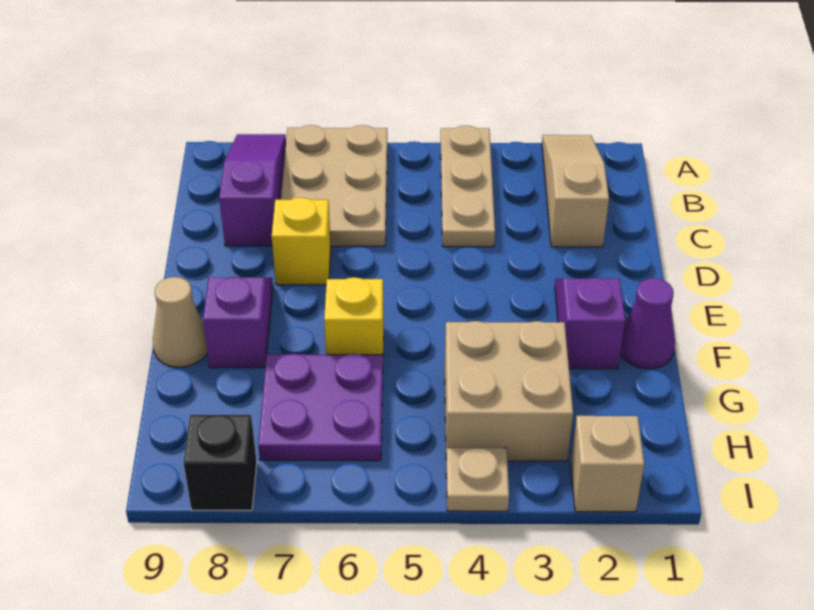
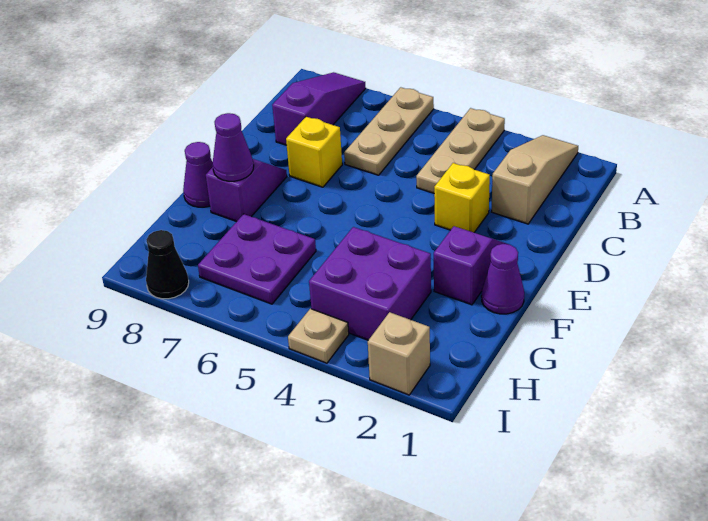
tan 2x3 plate [281,125,387,246] -> tan 1x3 plate [344,87,434,175]
yellow 1x1 brick [324,277,384,355] -> yellow 1x1 brick moved to [434,163,490,232]
none -> purple 1x1 cone [212,113,254,181]
tan 1x1 cone [153,277,207,367] -> purple 1x1 cone [183,142,213,207]
tan 2x2 brick [445,321,573,461] -> purple 2x2 brick [309,227,431,340]
black 1x1 brick [184,415,257,510] -> black 1x1 cone [146,230,189,299]

